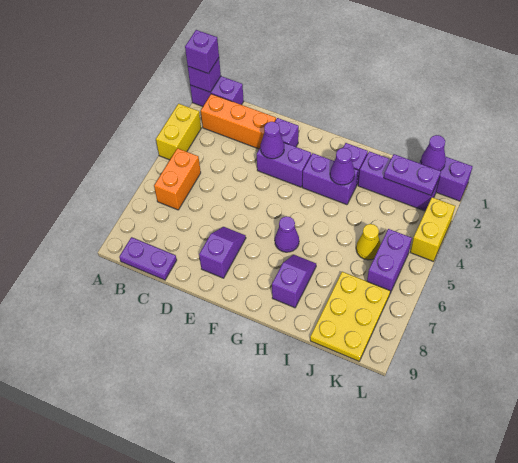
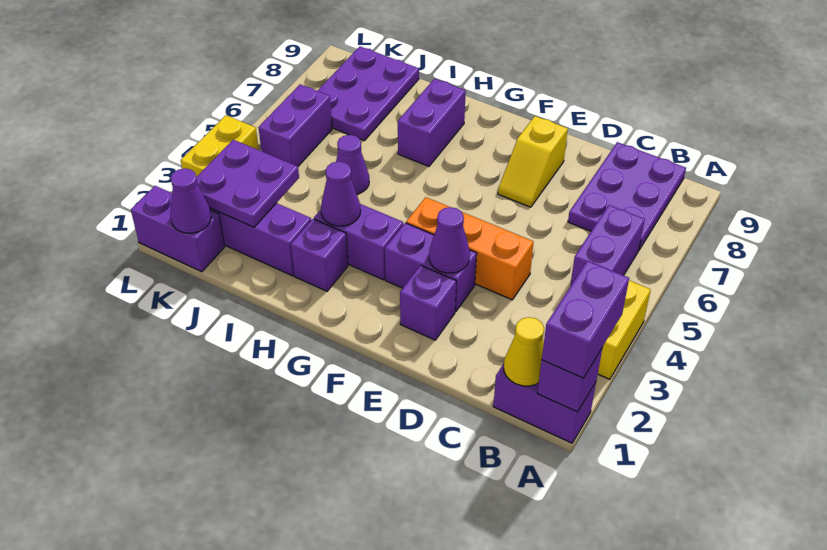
purple 1x1 brick [185,30,219,74] -> purple 1x2 brick [542,261,629,378]
orange 1x3 brick [201,94,276,149] -> orange 1x3 brick moved to [406,197,534,300]
orange 1x2 brick [154,148,201,210] -> purple 1x2 brick [570,205,645,286]
purple 1x2 plate [119,237,177,280] -> purple 2x3 plate [568,142,686,250]
purple 1x2 slope [199,227,246,278] -> yellow 1x2 slope [498,116,568,207]
purple 1x1 cone [275,216,299,252] -> purple 1x1 cone moved to [336,135,369,194]
purple 1x2 slope [272,255,316,308] -> purple 1x2 brick [398,79,466,166]
purple 1x2 plate [384,154,441,195] -> purple 2x2 plate [196,140,299,227]
yellow 1x1 cone [356,224,381,260] -> yellow 1x1 cone moved to [504,317,544,386]
yellow 2x3 plate [310,272,390,361] -> purple 2x3 plate [318,47,419,141]

